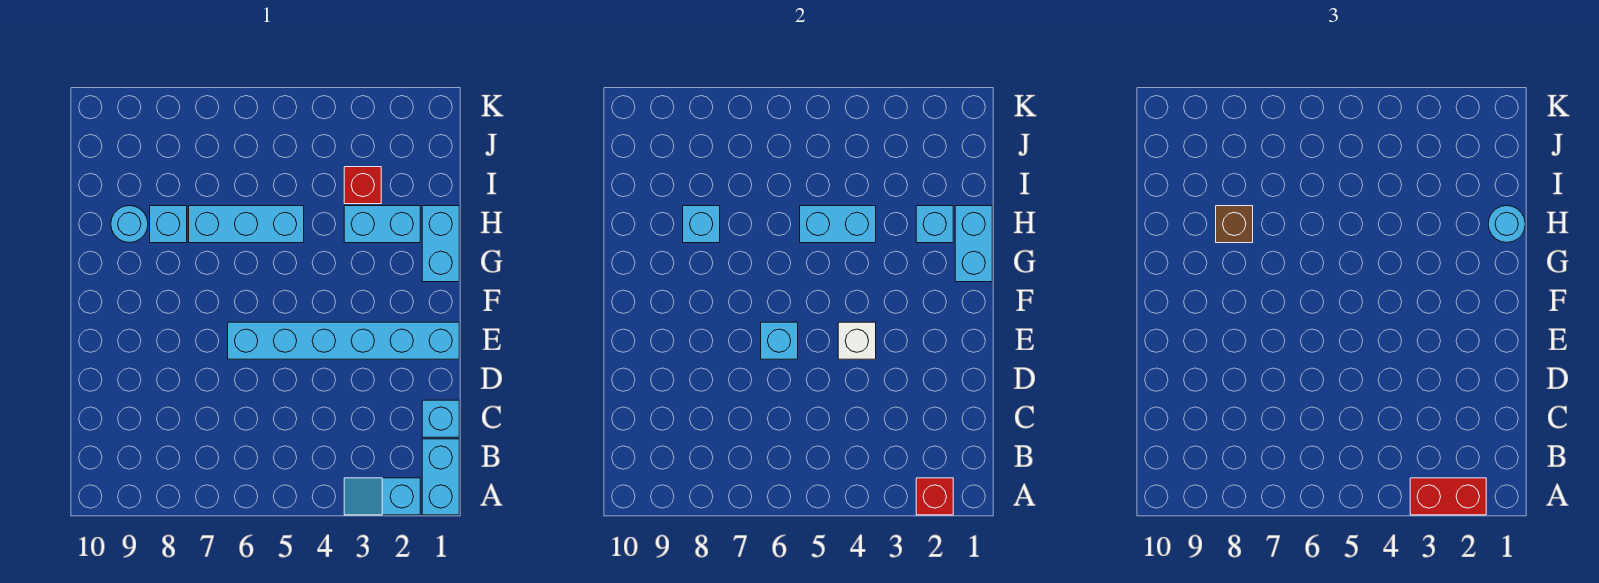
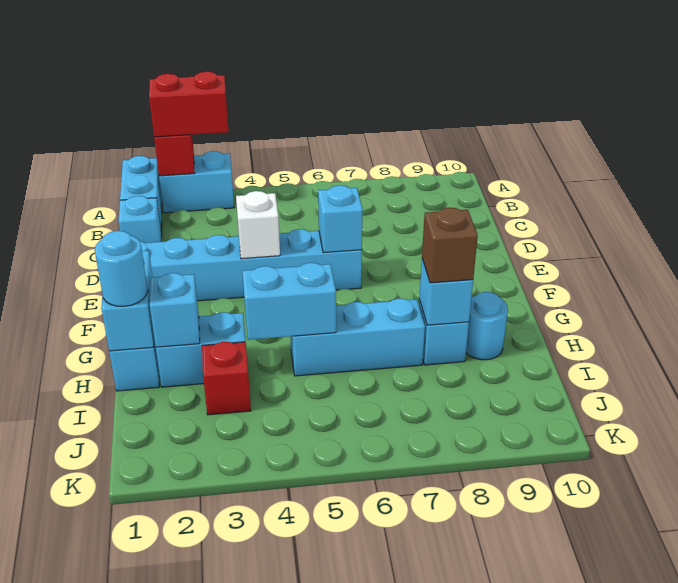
cyan 1x2 slope [344,478,420,515] -> cyan 1x2 brick [159,151,234,213]

